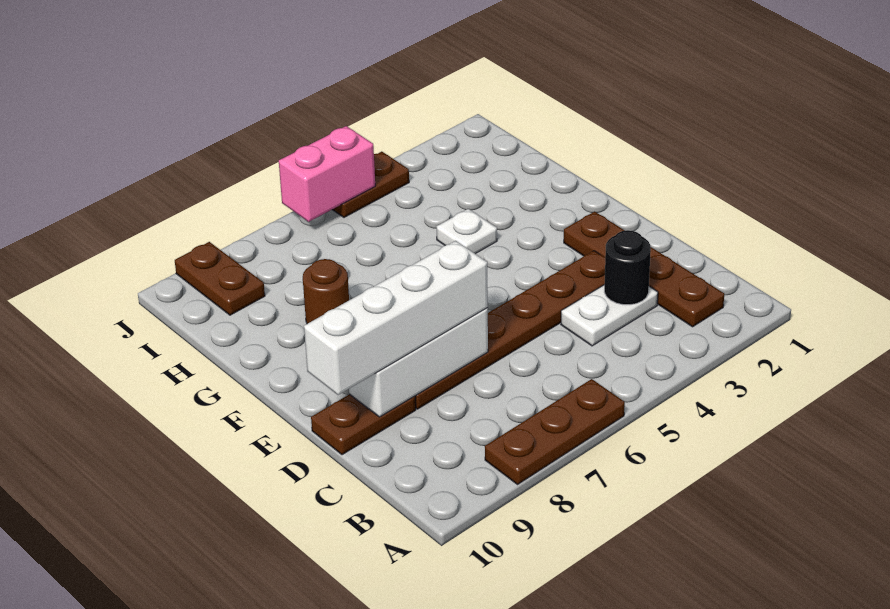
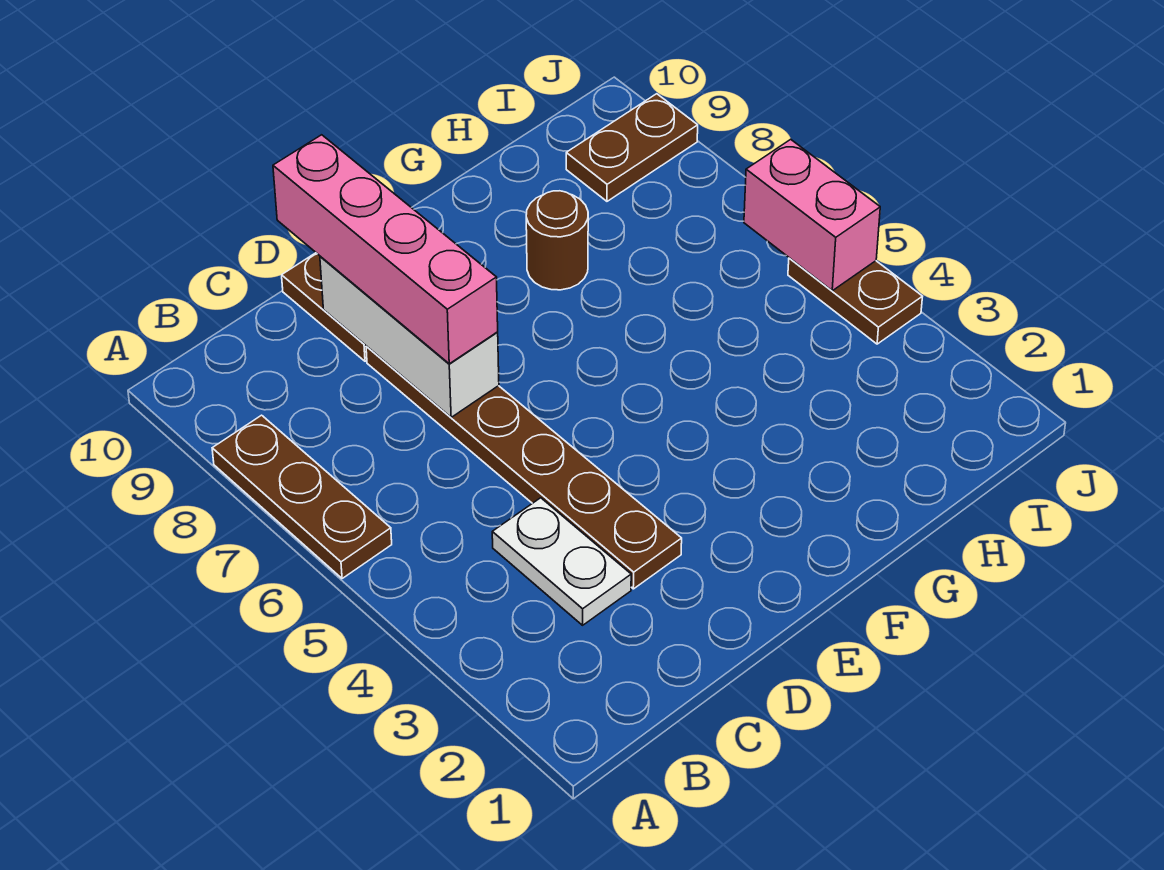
brown 1x4 plate [564,211,724,327] -> none
black 1x1 round brick [604,230,651,305] -> none
white 1x4 brick [304,241,488,395] -> pink 1x4 brick [273,135,498,364]
white 1x1 plate [436,209,497,254] -> none

